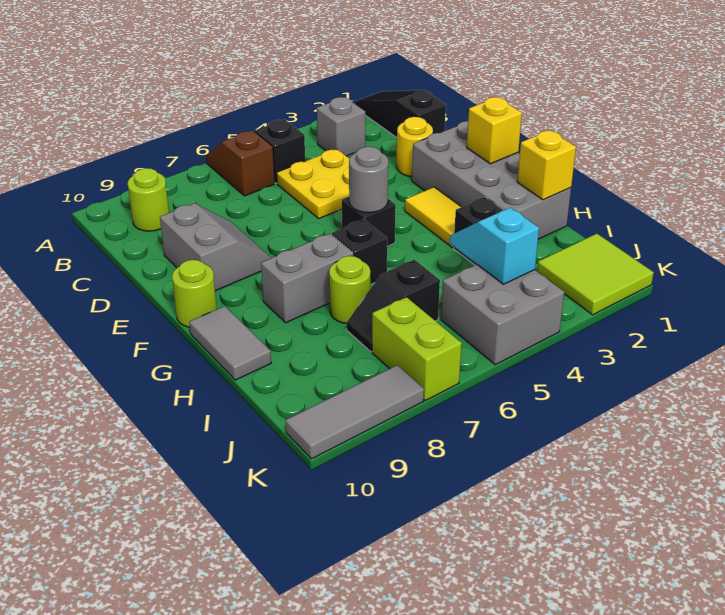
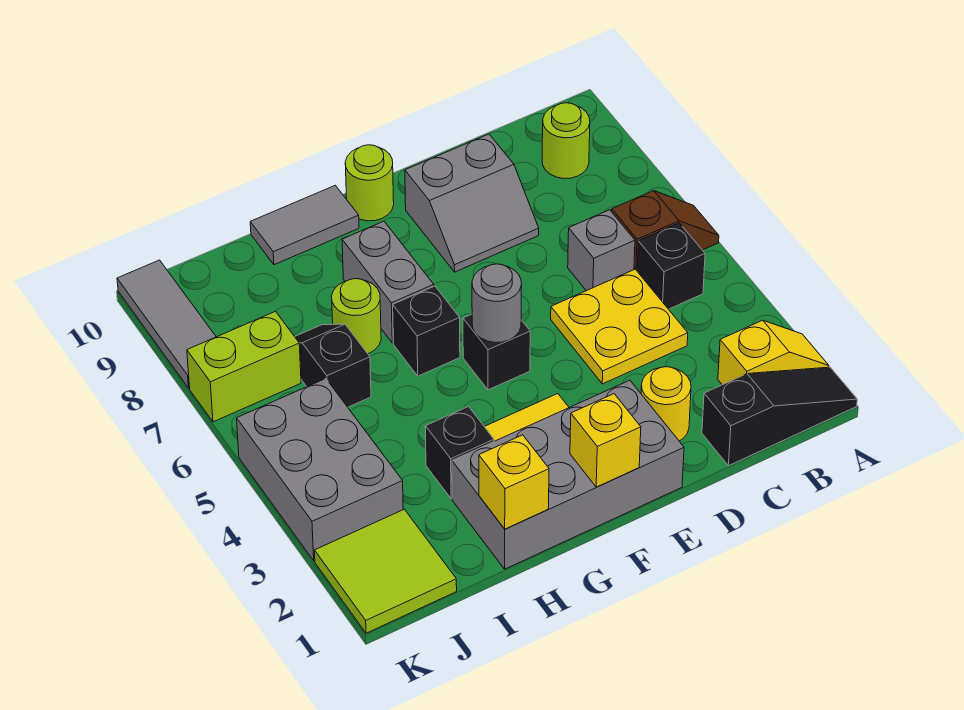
none -> yellow 1x2 slope [718,320,829,385]
grey 1x1 brick [317,97,365,156] -> grey 1x1 brick moved to [568,210,635,291]
cyan 1x2 slope [450,208,539,284] -> none
grey 2x2 brick [441,264,564,365] -> grey 2x3 brick [237,379,403,561]

